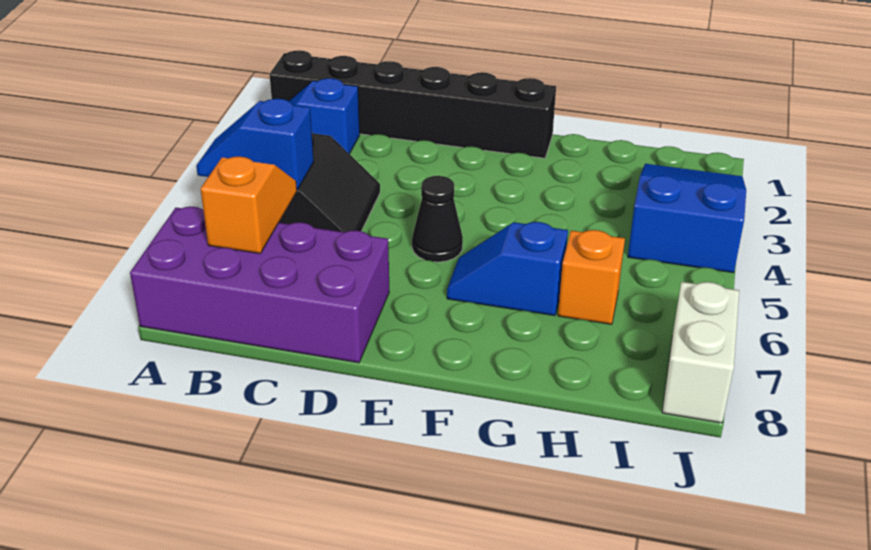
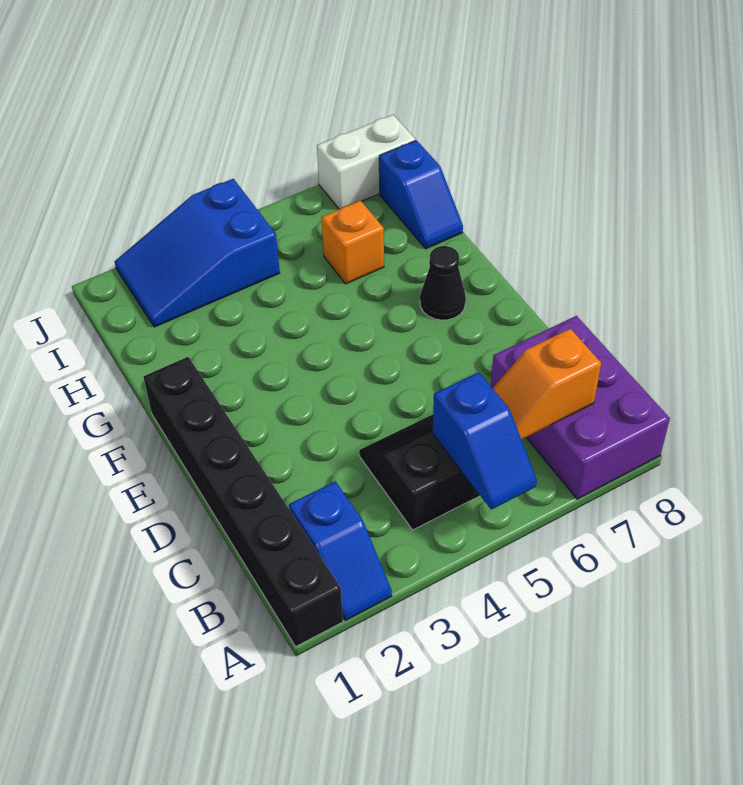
purple 2x4 brick [130,207,389,363] -> purple 2x3 brick [491,316,670,499]
black 1x1 cone [412,176,463,262] -> black 1x1 cone moved to [420,246,466,320]
blue 1x2 slope [447,222,568,316] -> blue 1x2 slope moved to [379,140,463,249]

